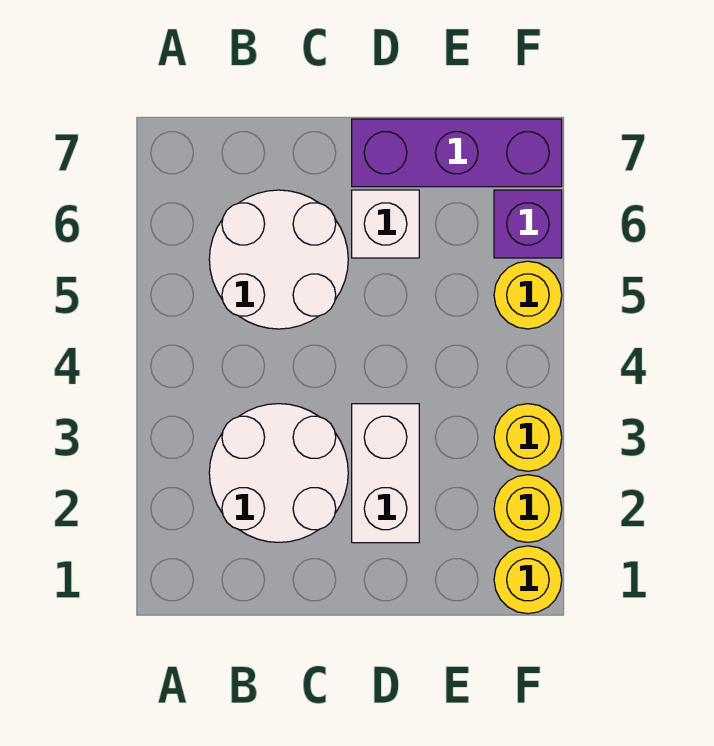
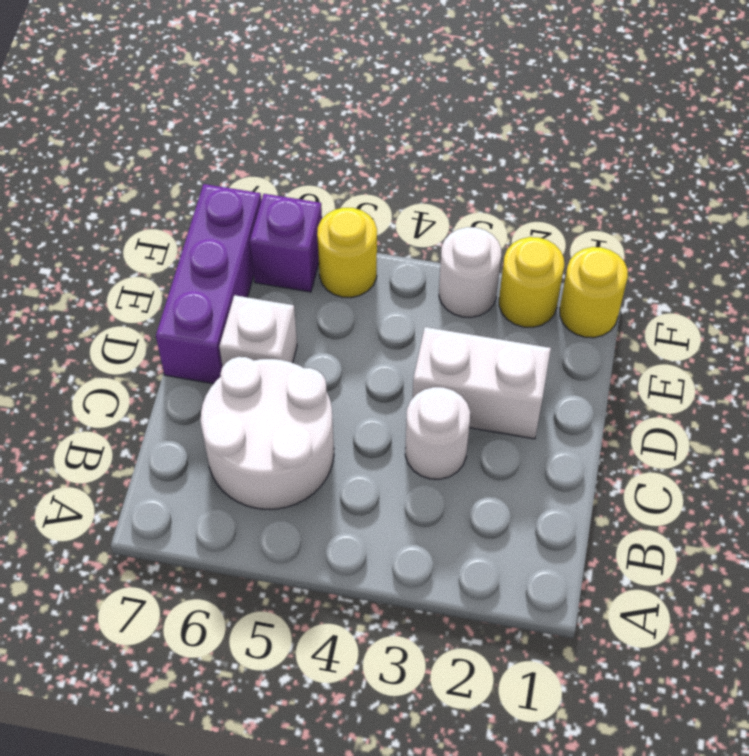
white 2x2 round brick [209,404,348,542] -> white 1x1 round brick [405,387,470,479]
yellow 1x1 round brick [494,404,562,471] -> white 1x1 round brick [439,227,501,317]

